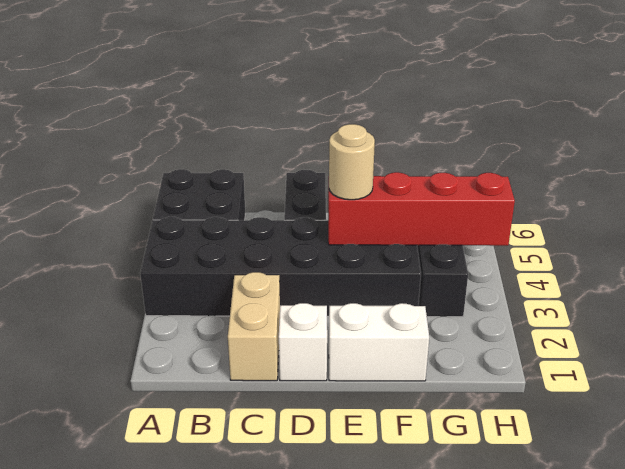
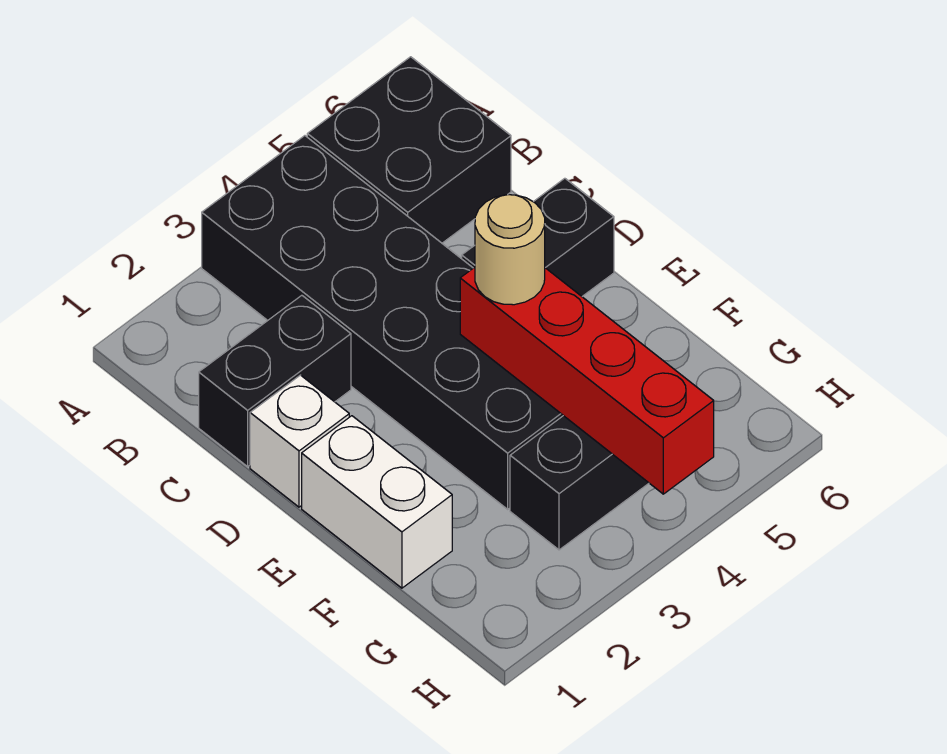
tan 1x2 brick [228,272,280,381] -> black 1x2 brick [199,295,351,467]

